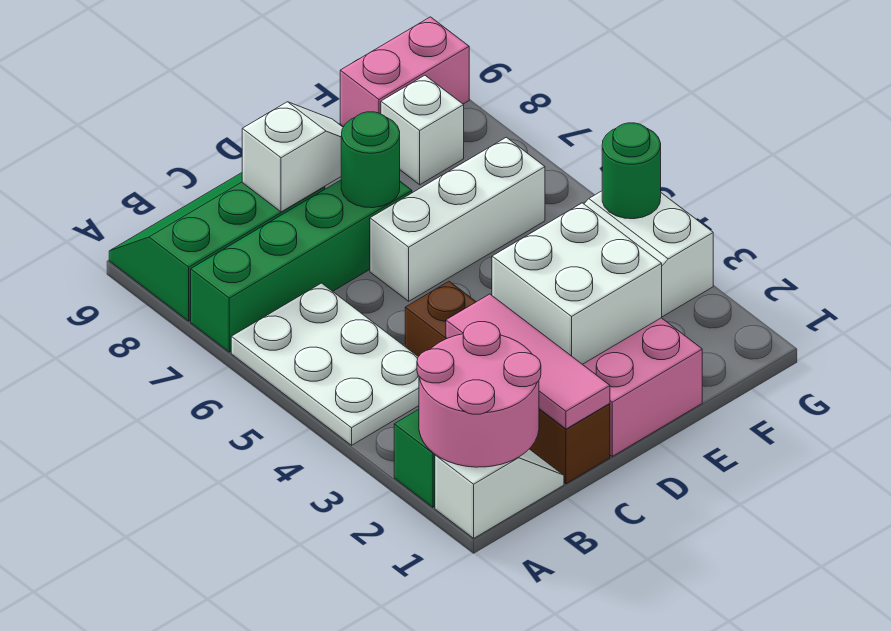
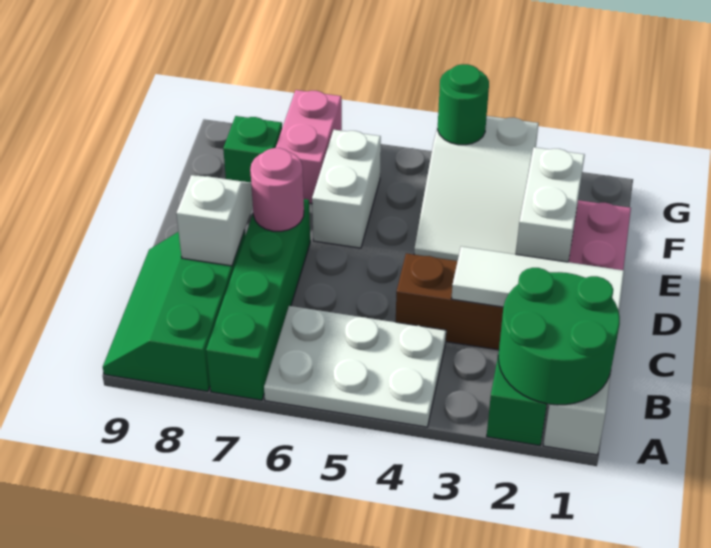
pink 2x2 round brick [417,322,541,467] -> green 2x2 round brick [498,268,620,405]
pink 1x3 tile [446,294,610,429] -> white 1x3 tile [451,246,624,311]
white 2x2 brick [492,203,662,364] -> white 1x2 brick [516,147,585,262]
white 1x3 brick [370,137,545,301] -> white 1x2 brick [312,130,381,248]
green 1x1 round brick [341,112,400,208] -> pink 1x1 round brick [250,148,304,231]
white 1x1 brick [381,75,464,185] -> green 1x1 brick [223,116,282,183]
pink 1x2 brick [340,17,469,127] -> pink 1x2 brick moved to [276,90,342,204]

